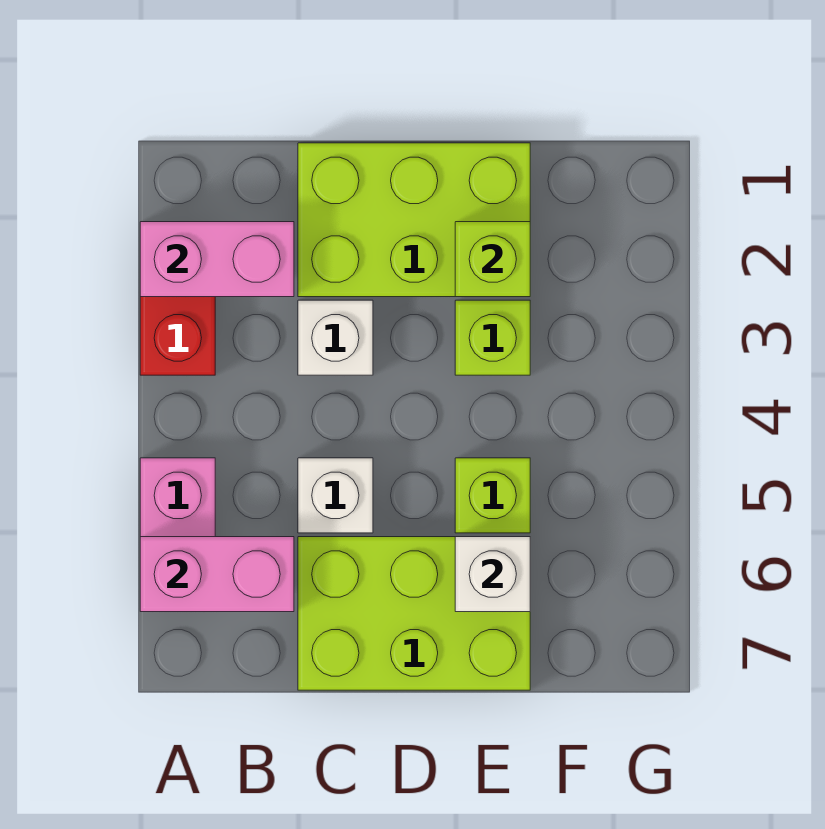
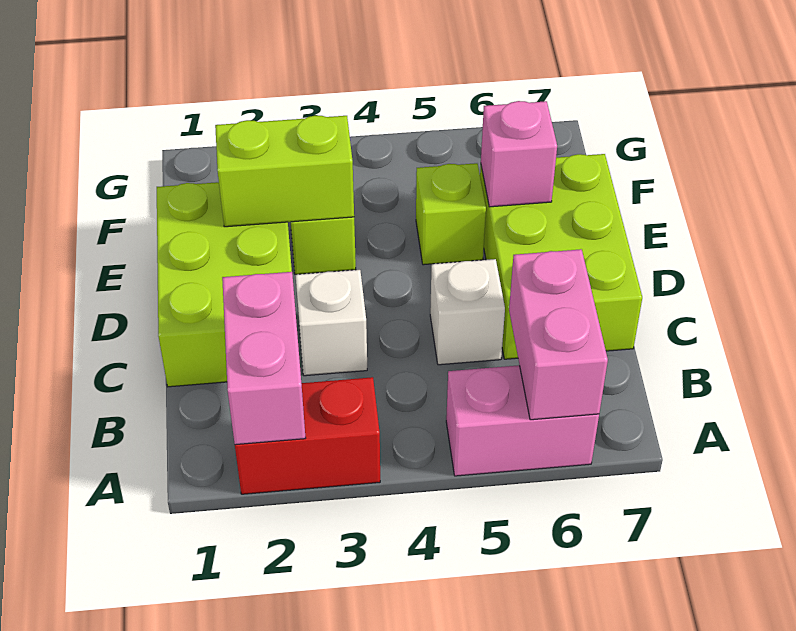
lime 1x1 brick [455,222,530,297] -> lime 1x2 brick [215,116,354,227]
white 1x1 brick [455,537,530,612] -> pink 1x1 brick [481,101,557,207]

